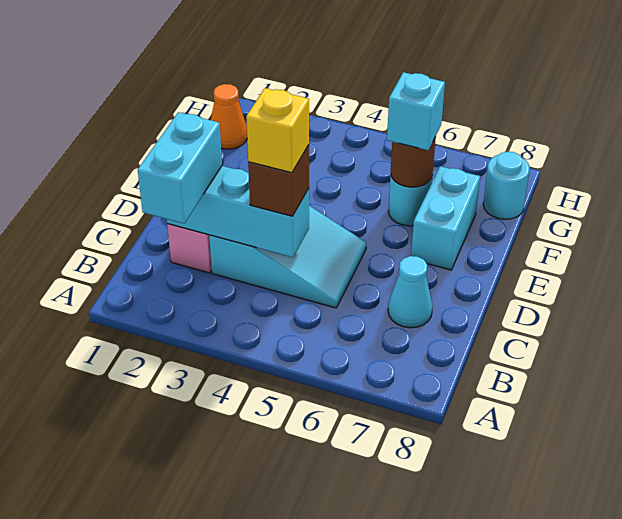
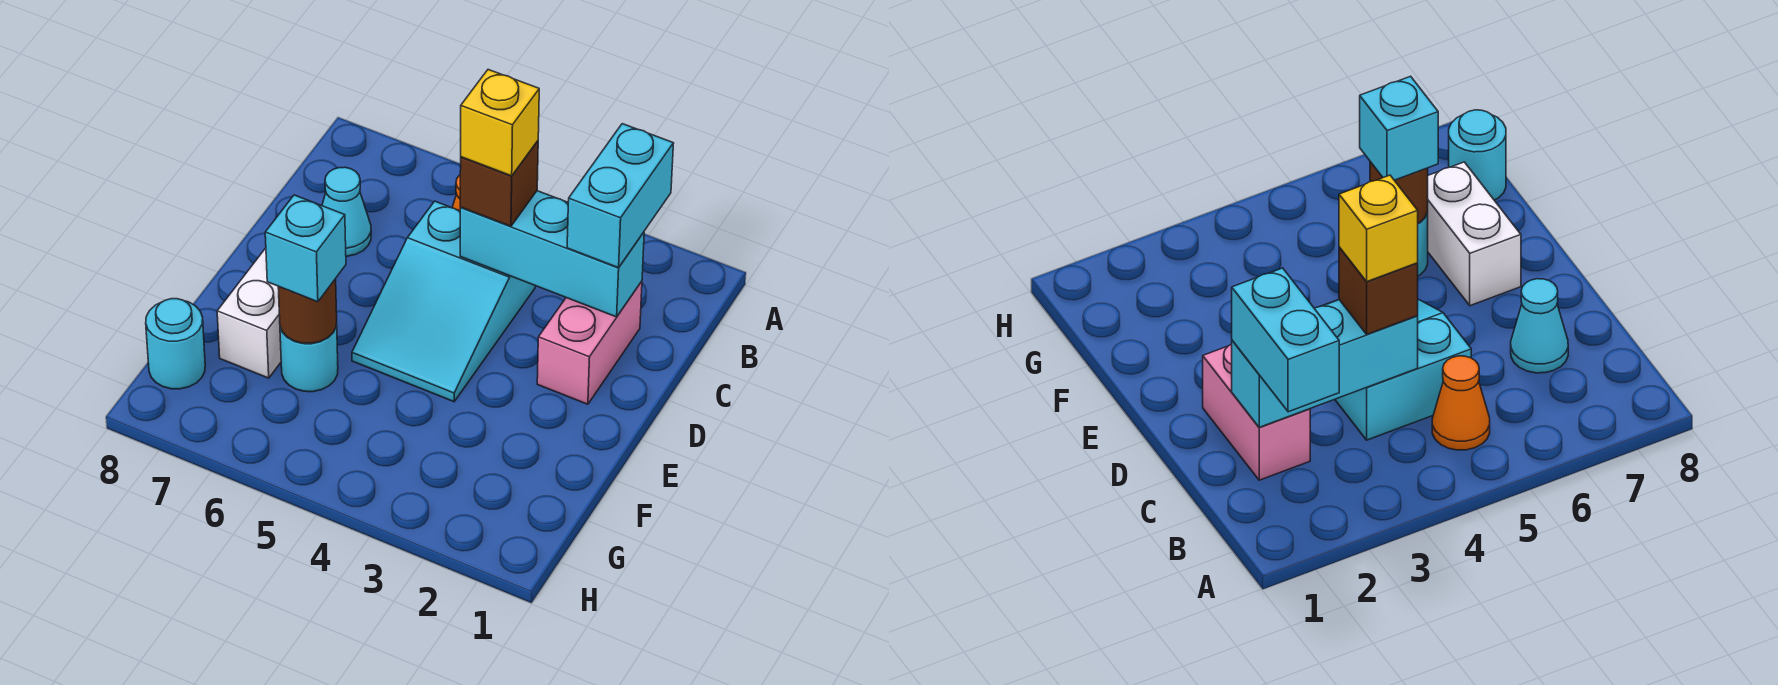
cyan 2x3 slope [209,206,366,308] -> cyan 2x3 slope turned to [352,201,535,402]
cyan 1x2 brick [411,166,480,270] -> white 1x2 brick [217,248,281,378]
orange 1x1 cone [211,84,247,149] -> orange 1x1 cone moved to [1432,356,1490,450]

